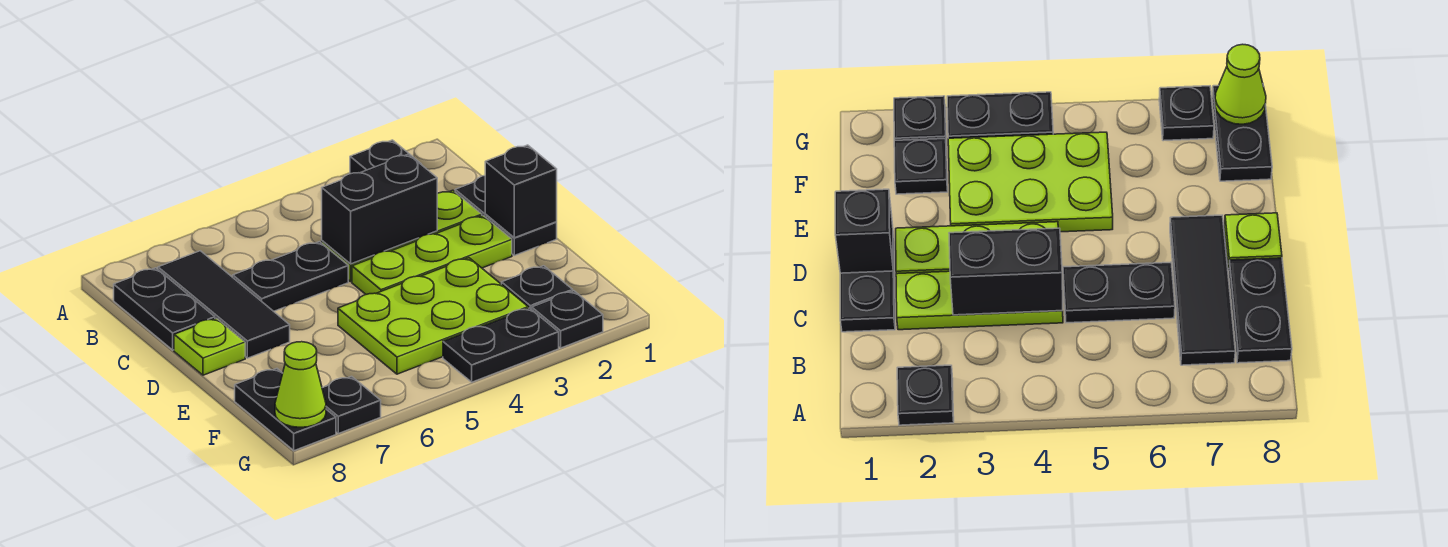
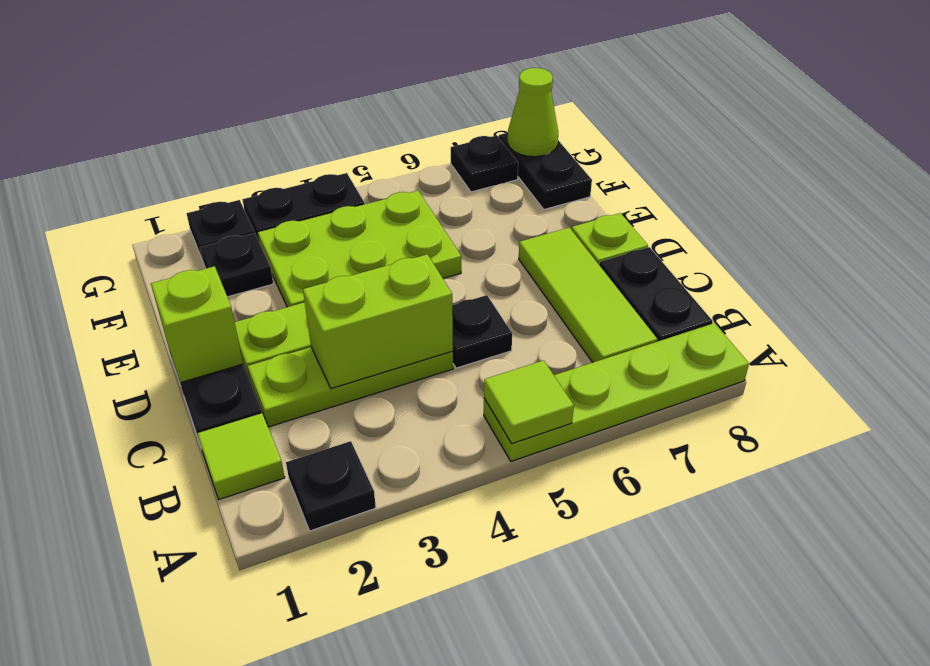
none -> lime 1x4 plate [484,323,749,461]
none -> lime 1x1 tile [484,360,574,444]
none -> lime 1x1 tile [197,413,285,499]
black 1x3 tile [158,251,290,358] -> lime 1x3 tile [519,227,657,363]
black 1x2 brick [322,154,437,264] -> lime 1x2 brick [303,254,453,389]
black 1x2 plate [233,242,348,311] -> black 1x1 plate [452,295,512,368]
black 1x1 brick [485,145,557,238] -> lime 1x1 brick [151,266,243,383]

